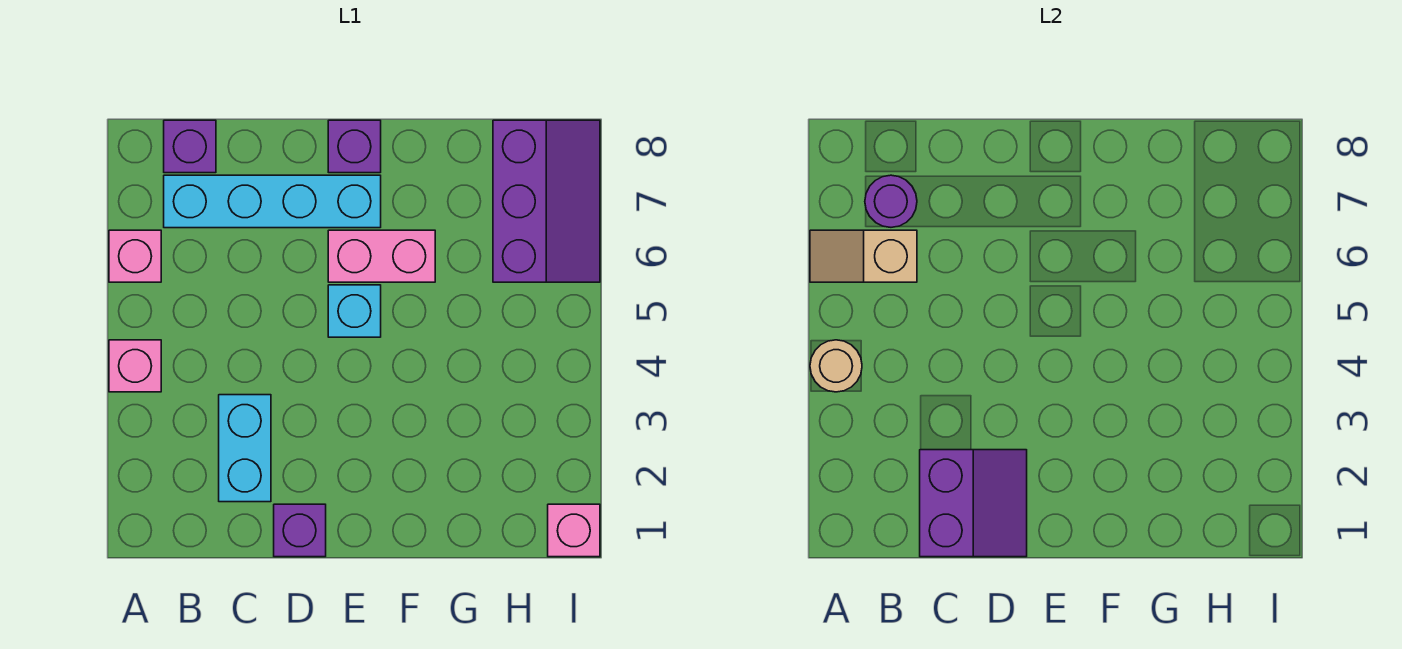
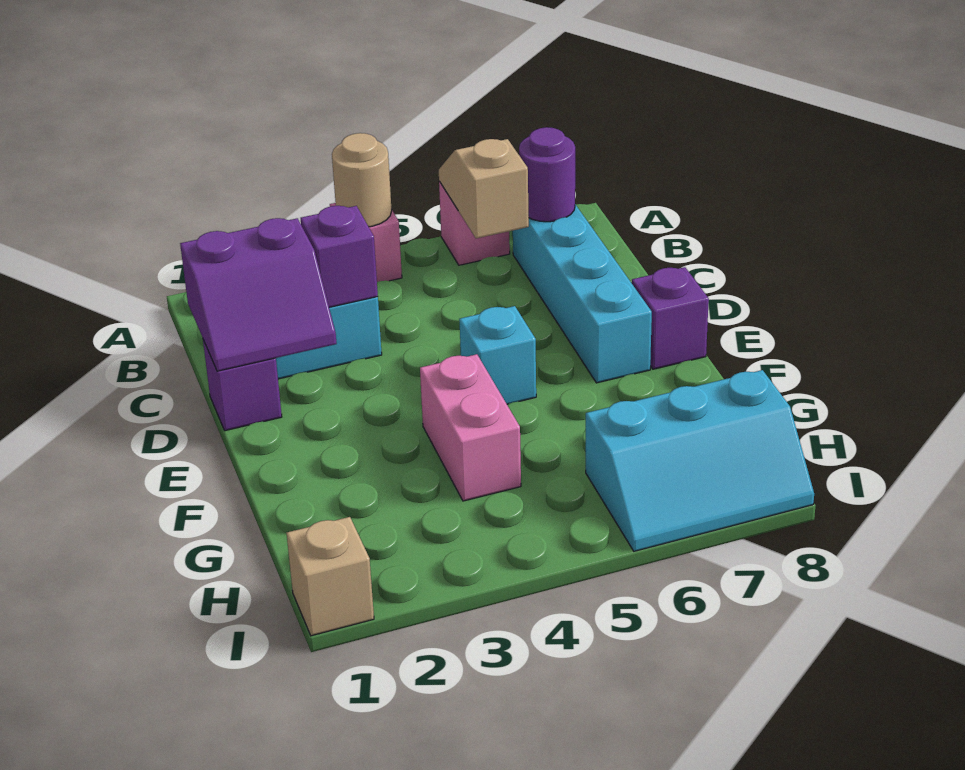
purple 1x1 brick [164,120,216,173] -> purple 1x1 brick moved to [301,206,378,307]
pink 1x2 brick [328,230,435,282] -> pink 1x2 brick moved to [420,354,521,501]
purple 2x3 slope [493,120,600,282] -> cyan 2x3 slope [586,370,814,551]
pink 1x1 brick [548,504,600,557] -> tan 1x1 brick [287,517,374,636]

